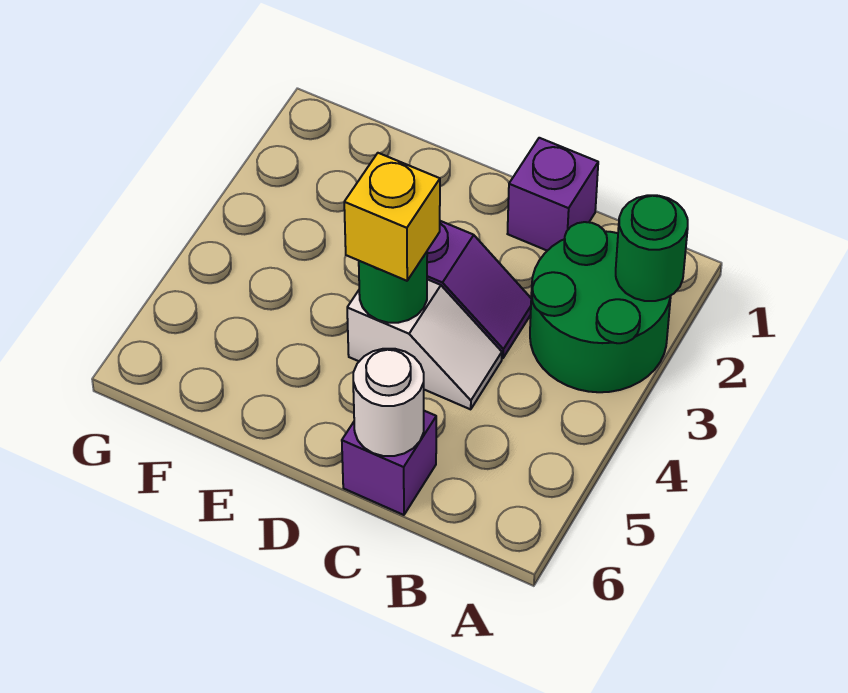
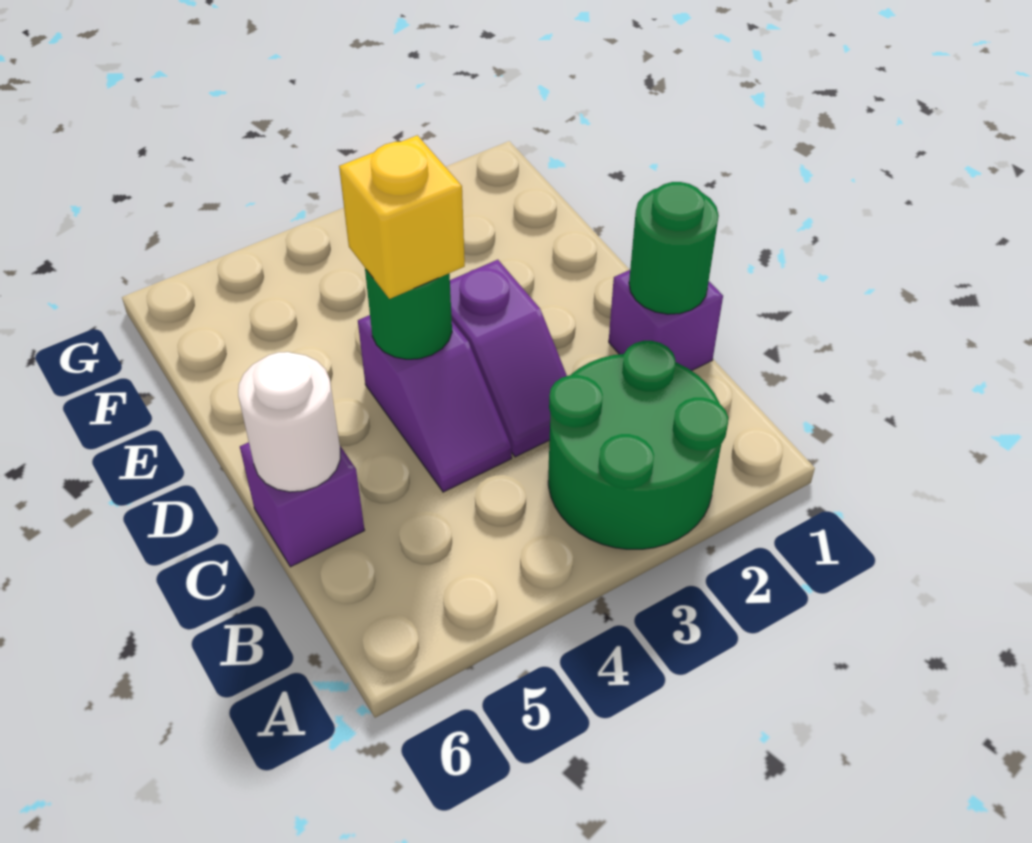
green 1x1 round brick [616,195,688,301] -> green 1x1 round brick moved to [629,182,719,314]
white 1x2 slope [347,279,502,409] -> purple 1x2 slope [358,315,512,492]

